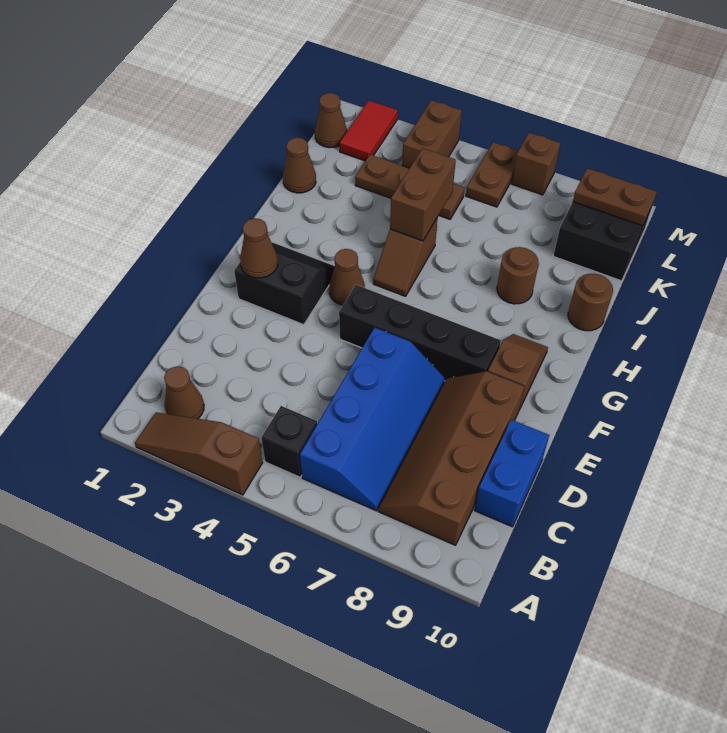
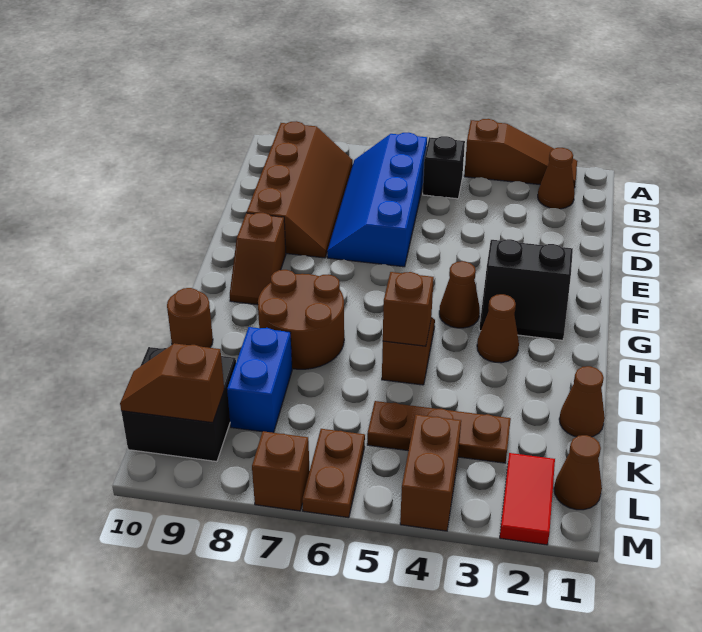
blue 1x2 brick [475,420,549,527] -> blue 1x2 brick moved to [227,327,292,433]
brown 1x1 cone [240,218,278,278] -> brown 1x1 cone moved to [477,294,519,363]
black 1x4 brick [339,285,501,381] -> none
brown 1x2 brick [390,148,456,241] -> brown 1x1 brick [383,272,434,346]
brown 1x1 round brick [497,247,539,304] -> brown 2x2 round brick [258,270,344,369]
brown 1x2 plate [573,168,657,226] -> brown 1x2 slope [120,343,224,423]

